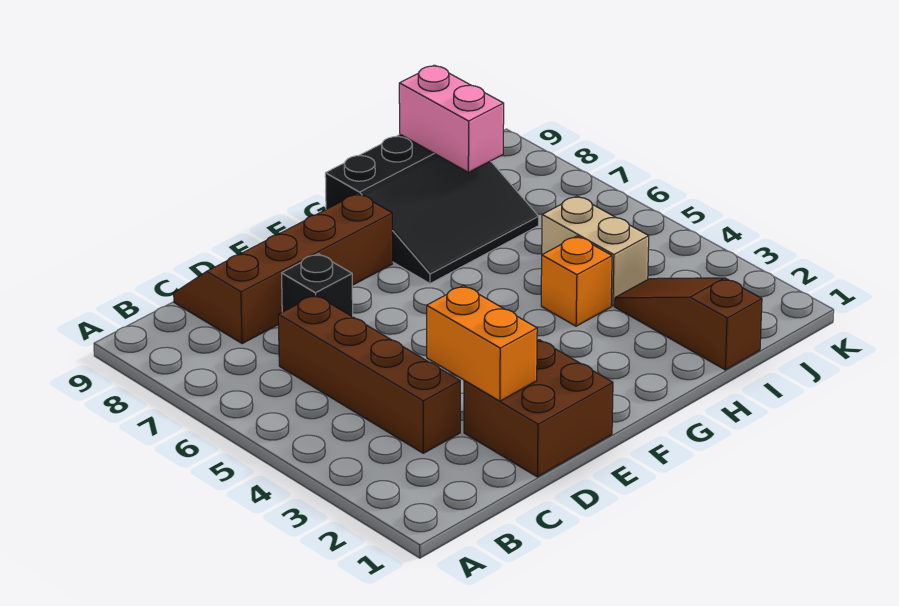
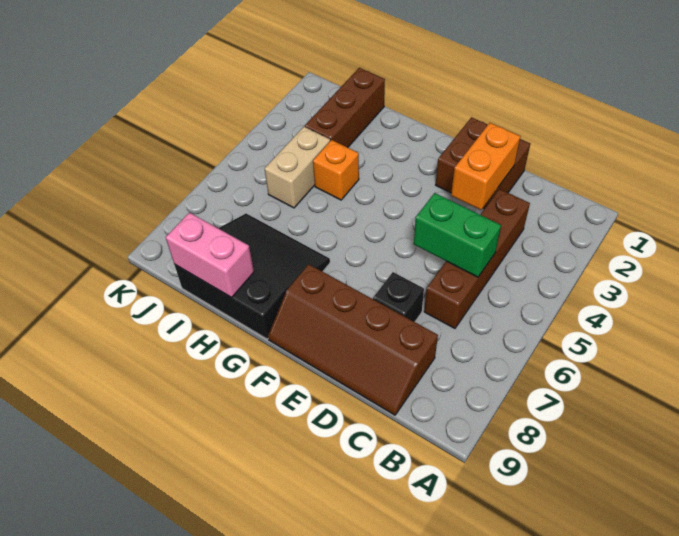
none -> green 1x2 brick [414,193,501,277]
brown 1x3 slope [615,278,762,370] -> brown 1x3 brick [305,68,385,148]
pink 1x2 brick [399,65,504,172] -> pink 1x2 brick turned to [166,212,254,297]

